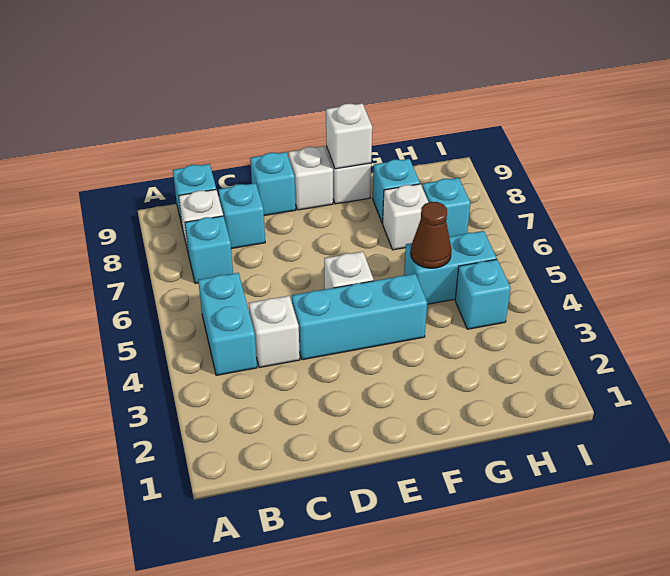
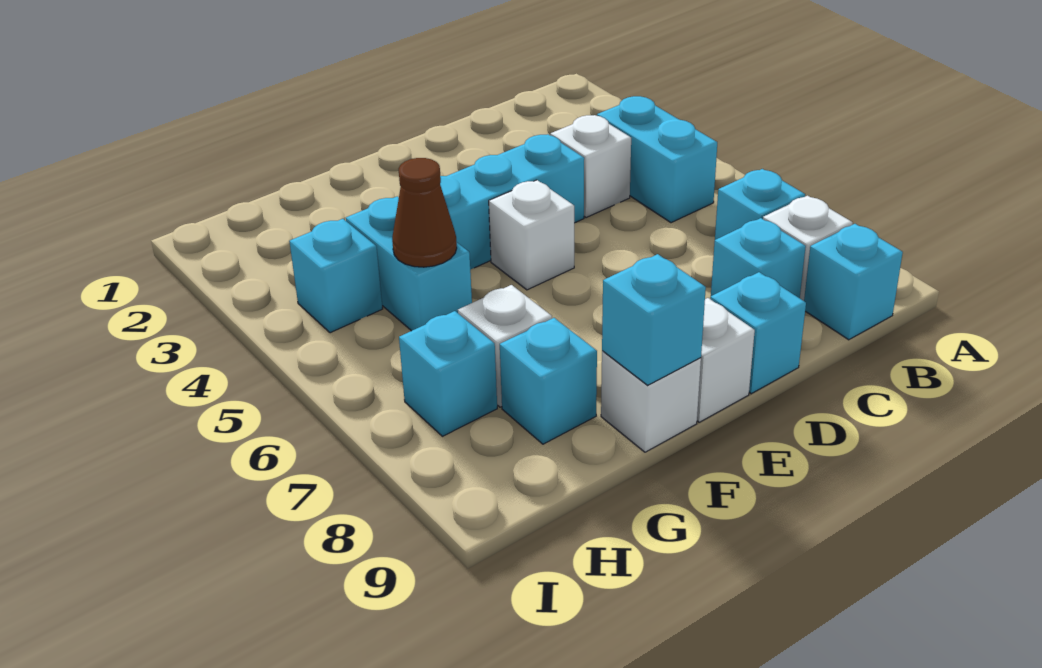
white 1x1 brick [326,103,372,169] -> cyan 1x1 brick [602,254,706,385]
cyan 1x2 brick [404,231,497,304] -> cyan 1x2 brick turned to [346,196,472,331]

